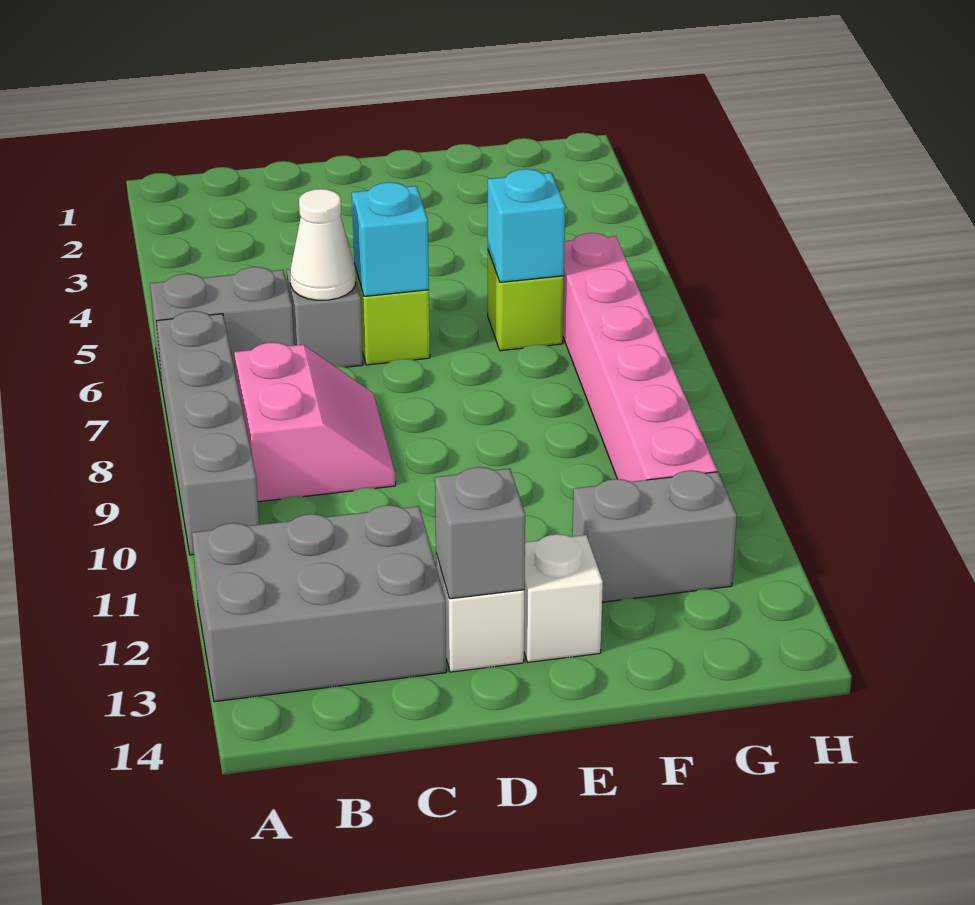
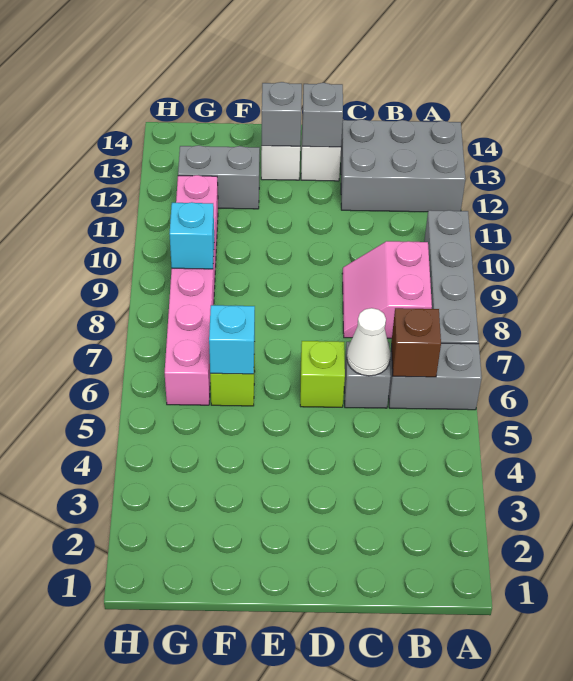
none -> brown 1x1 brick [391,308,441,377]
cyan 1x1 brick [352,182,429,296] -> cyan 1x1 brick moved to [169,202,214,269]
none -> grey 1x1 brick [262,82,302,146]

